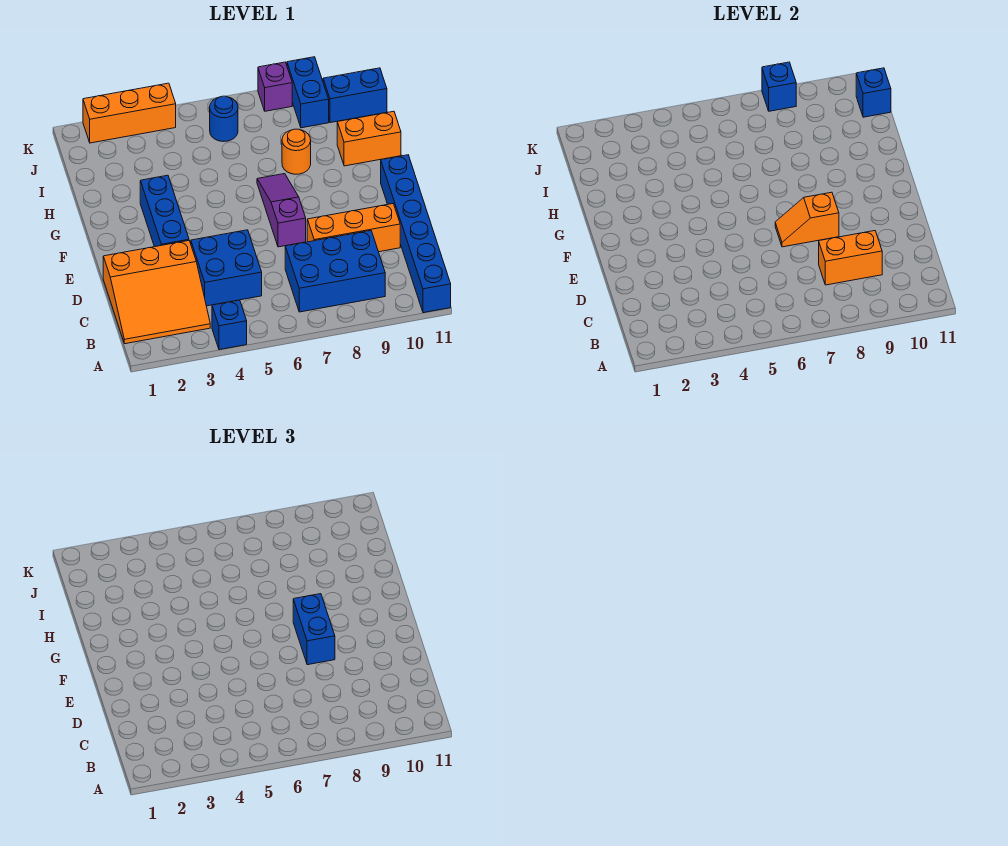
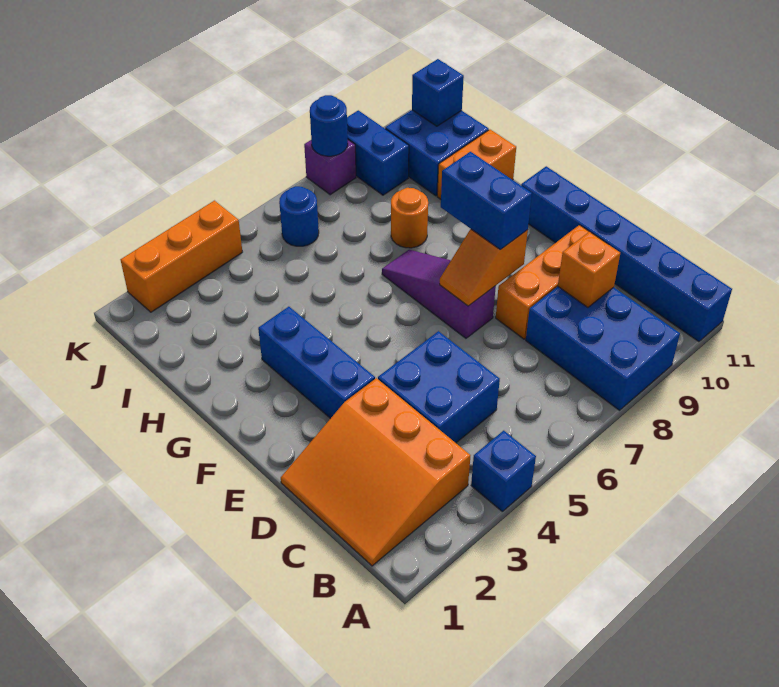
orange 3x3 slope [103,241,210,344] -> orange 3x3 slope turned to [281,378,470,566]
blue 2x3 brick [285,231,385,312] -> blue 2x3 brick turned to [526,287,680,410]
orange 1x2 brick [819,231,882,285] -> orange 1x1 brick [558,232,620,307]
blue 1x2 brick [323,68,387,123] -> blue 2x2 brick [385,110,489,196]
blue 1x1 brick [762,62,796,111] -> blue 1x1 round brick [310,95,348,156]

